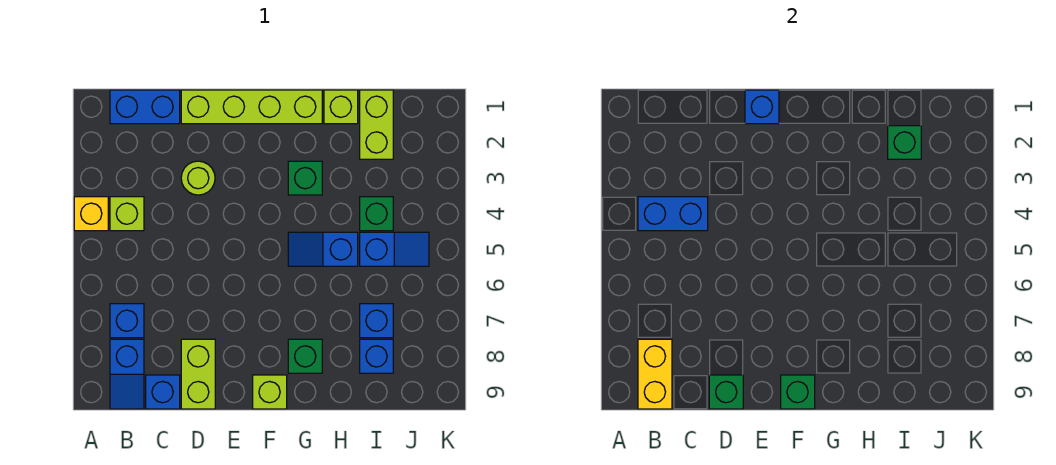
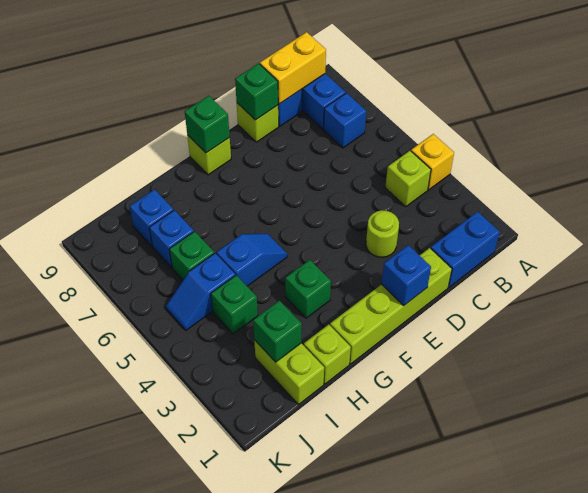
blue 1x2 brick [638,197,708,231] -> none
yellow 1x2 brick [638,339,672,409] -> yellow 1x2 brick turned to [260,32,326,104]
lime 1x2 brick [181,339,215,409] -> lime 1x1 brick [237,103,279,142]
green 1x1 brick [288,339,322,373] -> green 1x1 brick moved to [169,232,214,280]

